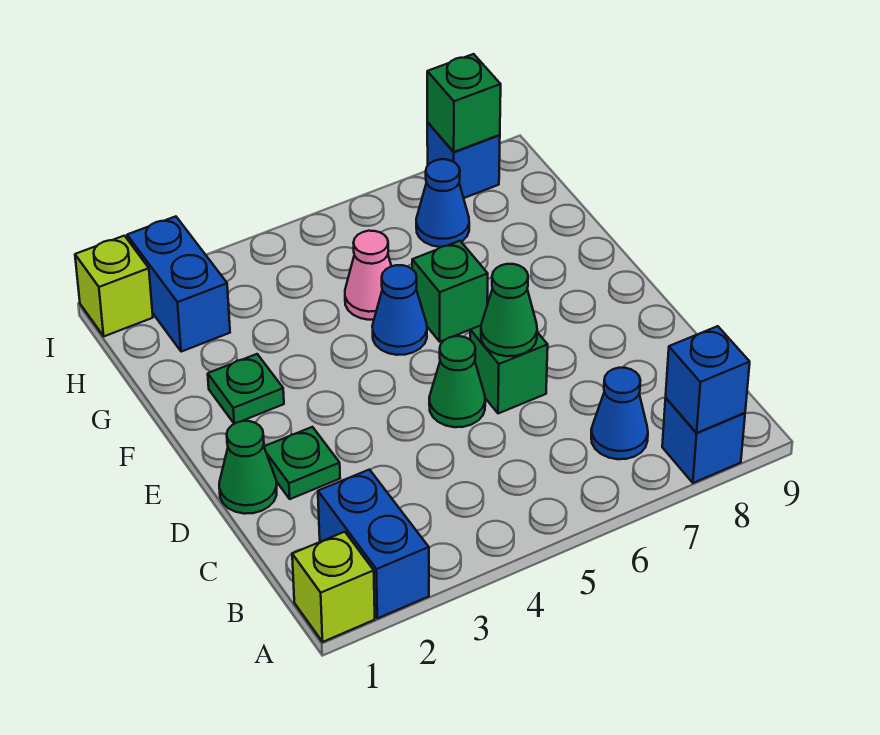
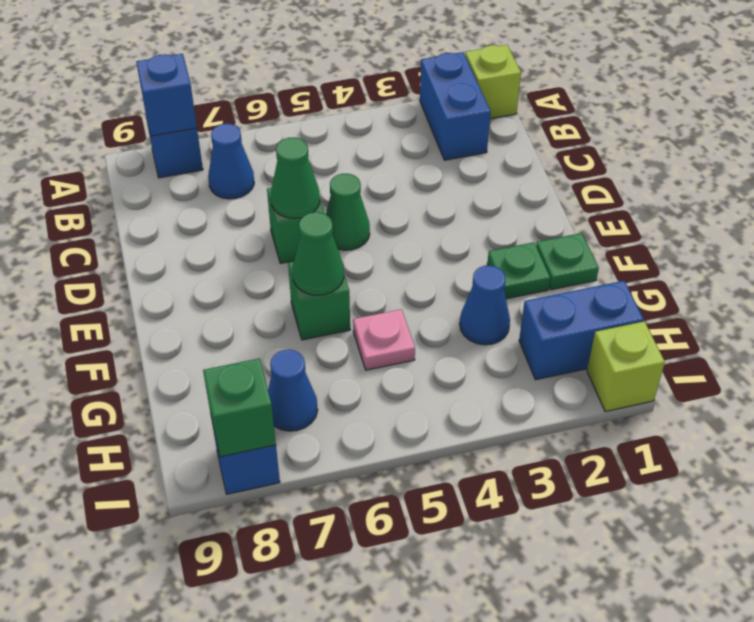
green 1x1 cone [219,421,277,514] -> green 1x1 cone moved to [292,212,344,295]
green 1x1 plate [264,427,340,499] -> green 1x1 plate moved to [536,233,599,290]
blue 1x1 cone [372,265,427,355] -> blue 1x1 cone moved to [460,266,510,345]
pink 1x1 cone [345,231,391,320] -> pink 1x1 plate [353,309,415,370]
blue 1x2 brick [127,216,230,352] -> blue 1x2 brick turned to [519,281,644,380]

